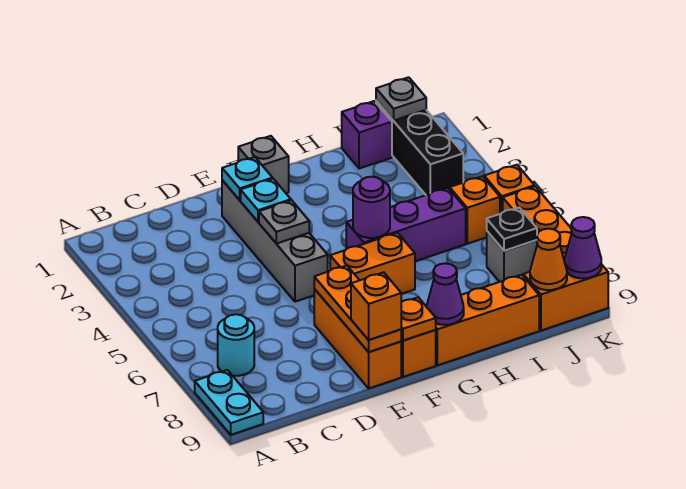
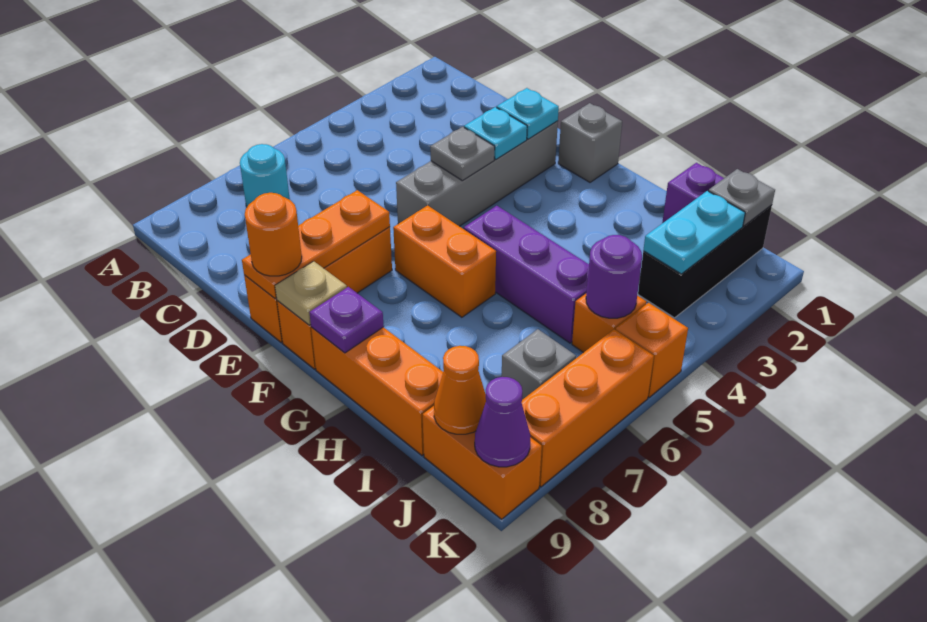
cyan 1x2 plate [195,370,263,435] -> cyan 1x2 plate moved to [643,191,745,274]
orange 1x1 brick [351,272,401,340] -> orange 1x1 round brick [245,193,302,276]
orange 1x1 plate [401,297,436,340] -> tan 1x1 plate [275,261,347,325]
purple 1x1 round brick [353,177,390,238] -> purple 1x1 round brick moved to [586,235,642,318]
purple 1x1 cone [427,263,464,325] -> purple 1x1 plate [309,287,384,353]
black 1x1 plate [487,208,537,251] -> none

